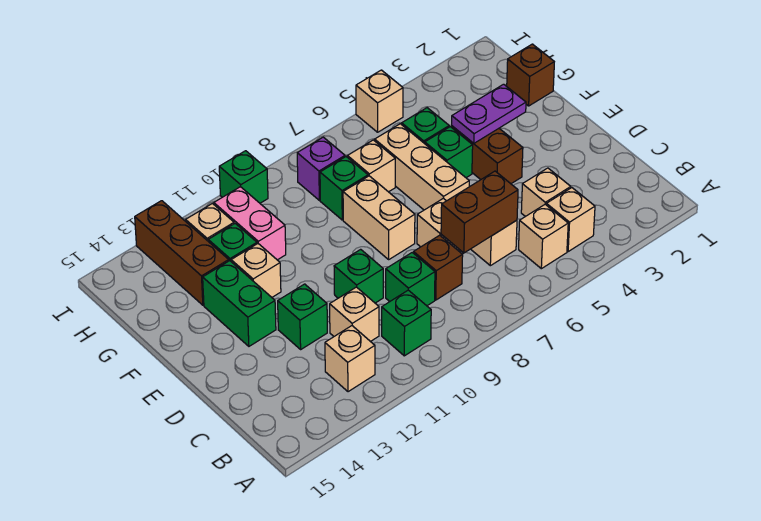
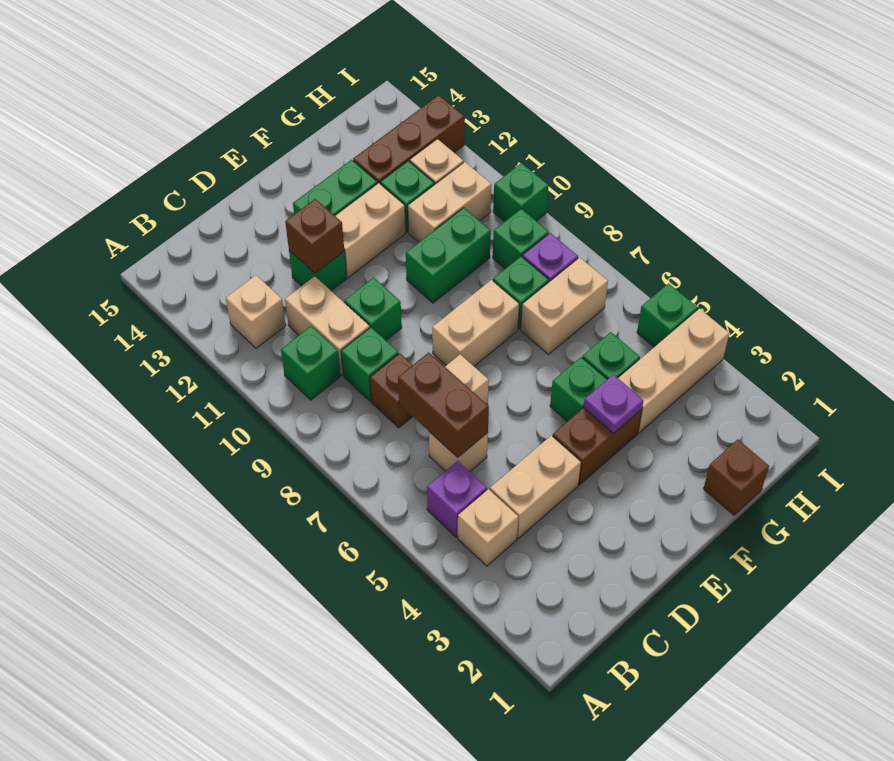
tan 1x1 brick [519,204,568,269] -> purple 1x1 brick [427,461,487,537]
tan 1x1 brick [521,168,571,217] -> tan 1x2 brick [490,435,581,538]
tan 1x1 brick [330,287,379,342] -> tan 1x2 brick [285,276,370,375]
none -> brown 1x1 brick [285,199,344,273]
tan 1x3 brick [375,124,469,210] -> tan 1x3 brick moved to [618,309,729,433]
purple 1x2 plate [452,84,526,143] -> purple 1x1 plate [583,375,643,433]
none -> green 1x2 brick [406,208,491,303]
tan 1x1 brick [231,244,281,297] -> tan 1x2 brick [335,183,406,278]
tan 1x1 brick [347,140,395,192] -> tan 1x2 brick [521,257,608,354]
pink 1x2 brick [214,187,286,260] -> tan 1x2 brick [408,162,491,242]
none -> green 1x1 brick [493,209,549,268]
tan 1x1 brick [356,70,403,132] -> green 1x1 brick [637,283,698,347]

